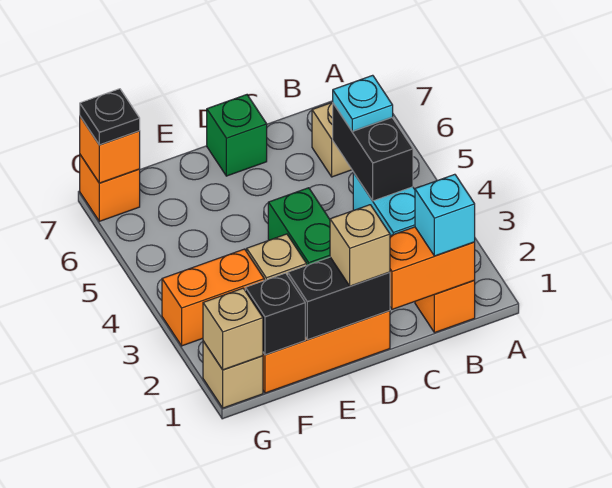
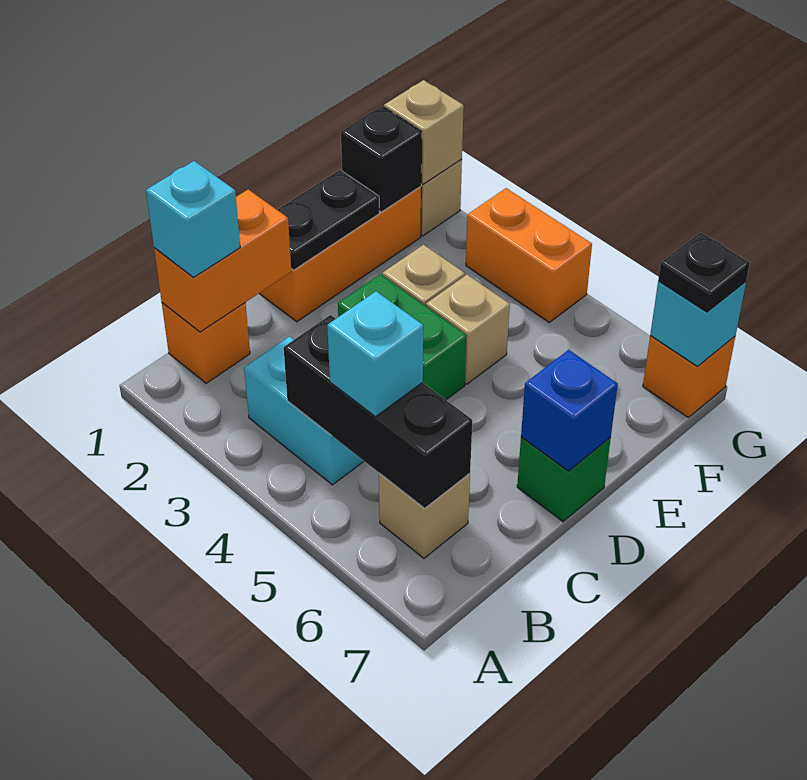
black 1x2 brick [333,104,413,201] -> black 1x3 brick [284,315,472,509]
cyan 1x1 plate [333,75,393,131] -> cyan 1x1 brick [327,291,423,417]
black 1x2 brick [288,257,390,340] -> black 1x2 plate [277,170,379,270]
tan 1x1 brick [330,205,390,286] -> tan 1x1 brick moved to [426,275,510,384]
none -> blue 1x1 brick [521,350,618,471]
orange 1x2 brick [162,249,264,346] -> orange 1x2 brick turned to [466,188,592,322]
orange 1x1 brick [80,117,140,183] -> cyan 1x1 brick [650,281,746,367]

